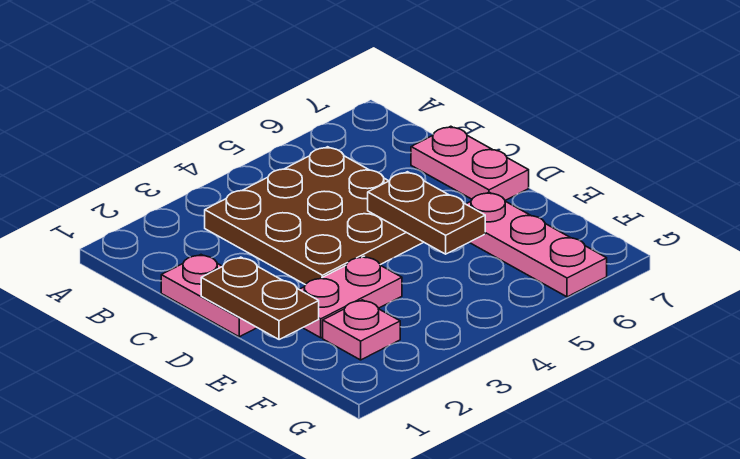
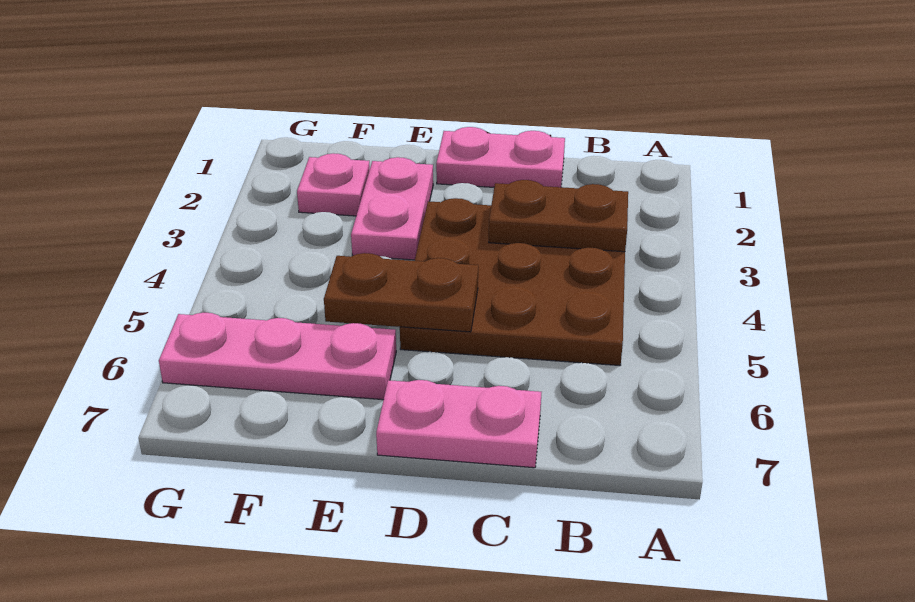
brown 1x2 plate [201,257,319,340] -> brown 1x2 plate moved to [489,180,628,252]

